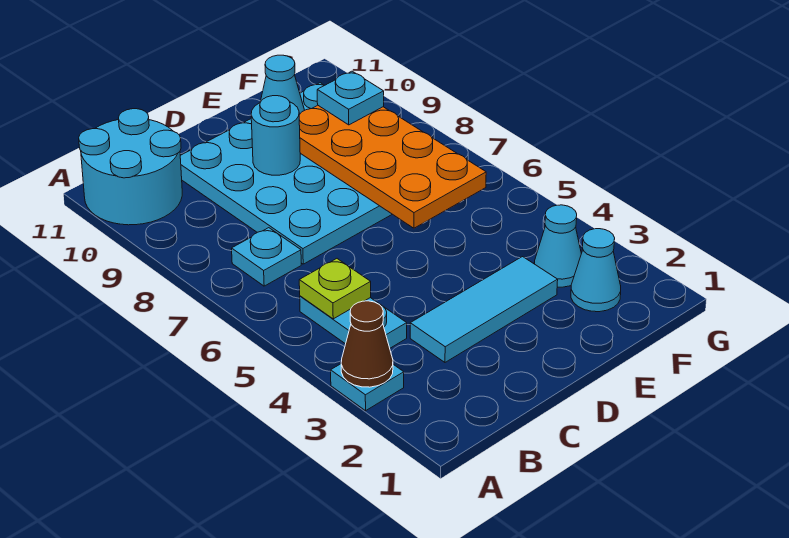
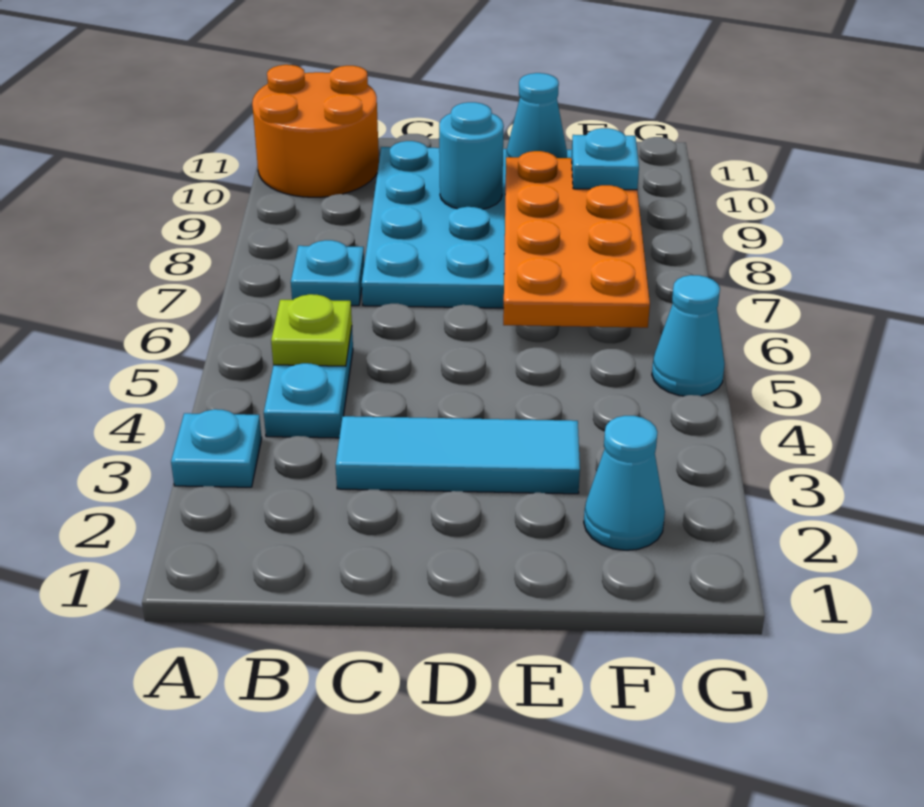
brown 1x1 cone [341,301,393,387] -> none
cyan 2x2 round brick [79,109,182,225] -> orange 2x2 round brick [252,65,379,197]
cyan 1x1 cone [534,205,581,287] -> cyan 1x1 cone moved to [652,275,725,396]

